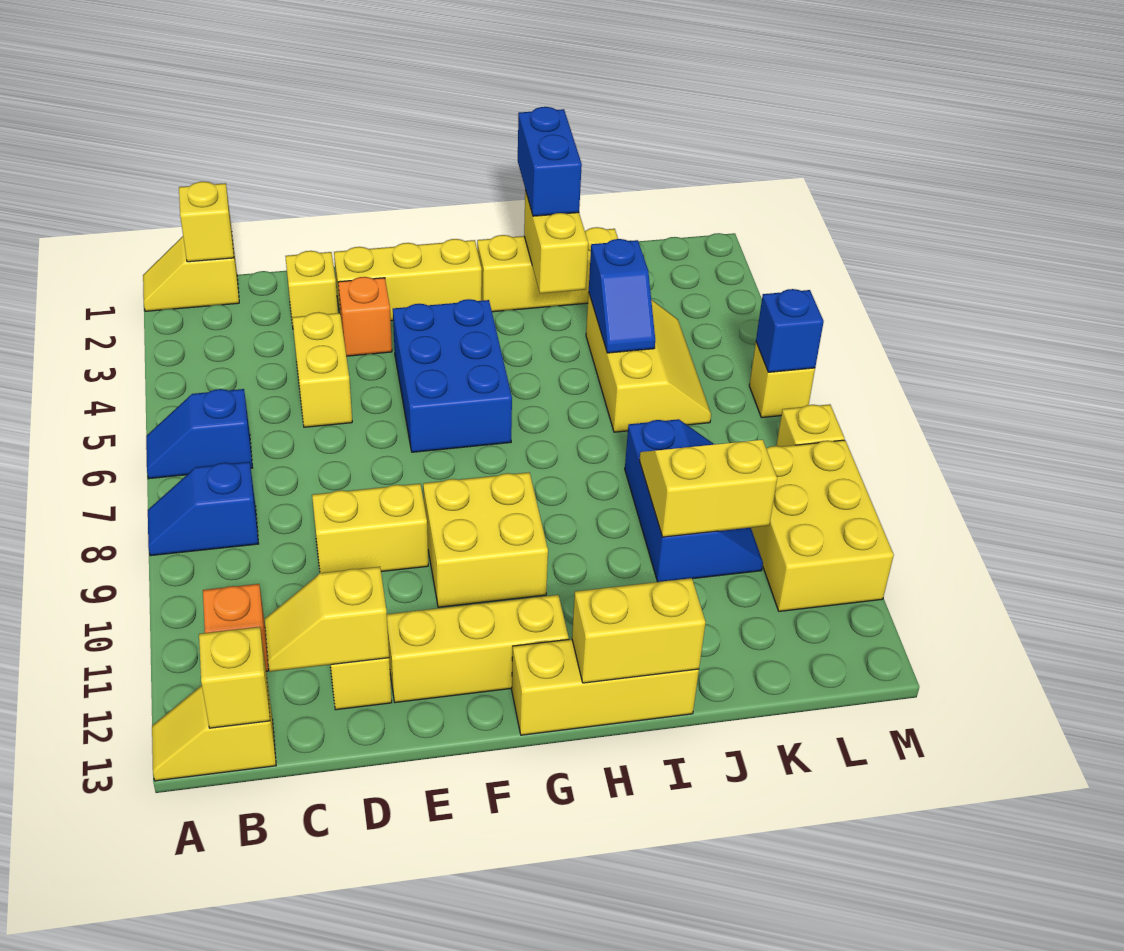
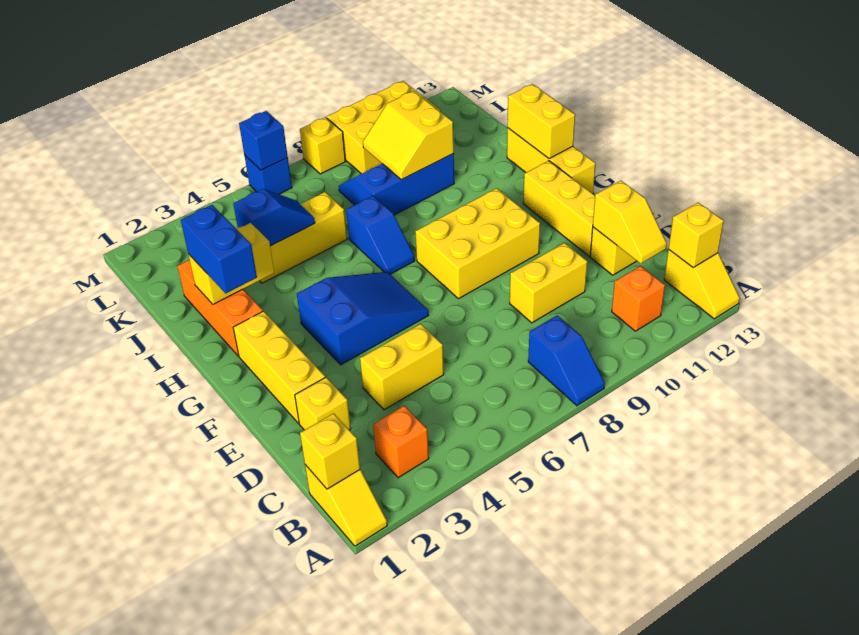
blue 1x2 slope [146,389,252,479] -> blue 1x2 slope moved to [346,196,415,274]
yellow 1x2 brick [312,484,428,573] -> yellow 1x2 brick turned to [510,243,587,323]
orange 1x1 brick [338,277,392,356] -> orange 1x1 brick moved to [373,406,429,478]
blue 2x3 brick [393,299,512,452] -> blue 2x3 slope [297,272,429,365]
yellow 2x2 brick [423,472,548,607] -> yellow 2x3 brick [415,188,540,299]
yellow 1x3 brick [477,227,618,312] -> orange 1x3 brick [177,260,263,356]
blue 1x2 brick [518,107,582,216] -> blue 1x2 brick turned to [181,205,257,293]
yellow 1x1 brick [749,343,815,418] -> blue 1x1 brick [244,155,292,194]

